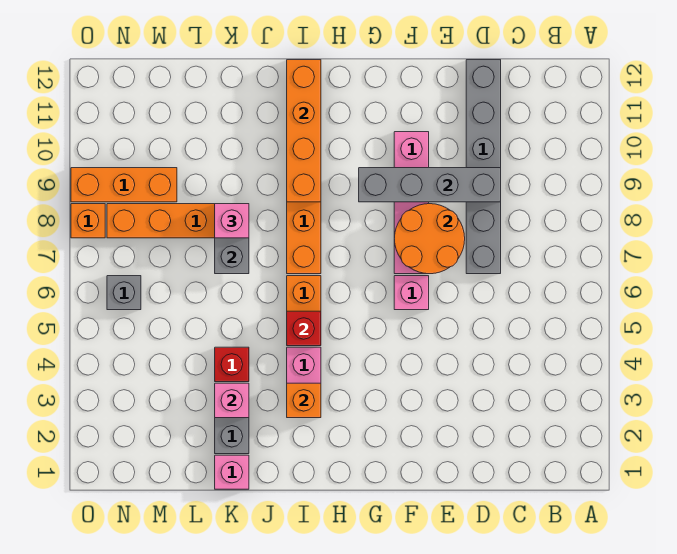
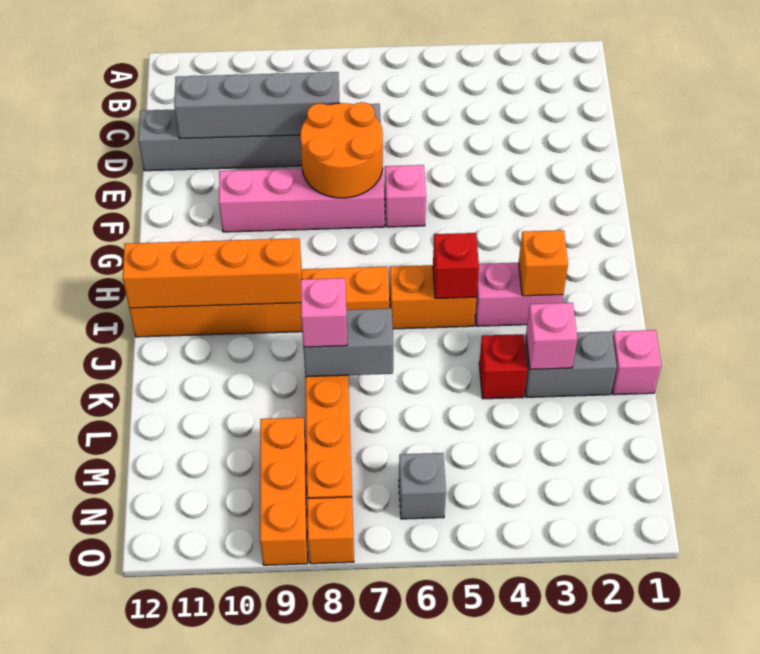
grey 1x4 brick [359,168,501,202] -> grey 1x4 brick turned to [174,72,340,139]

